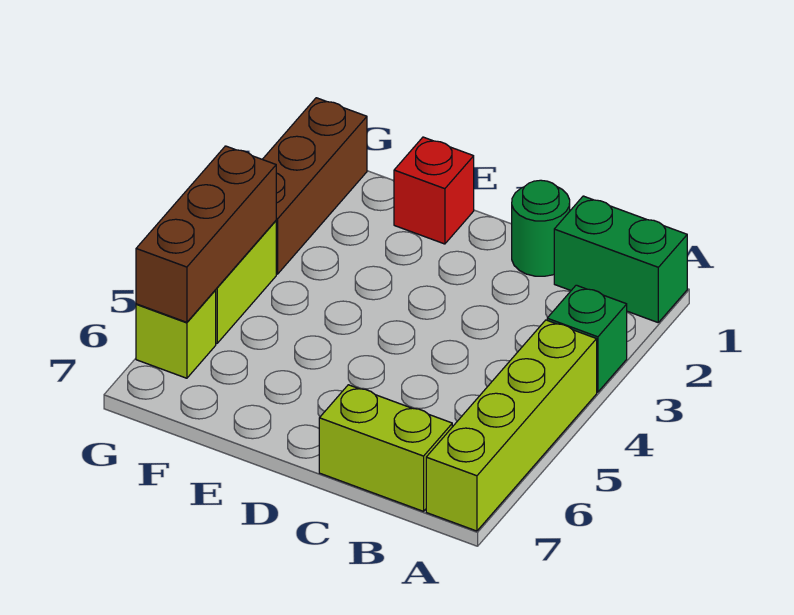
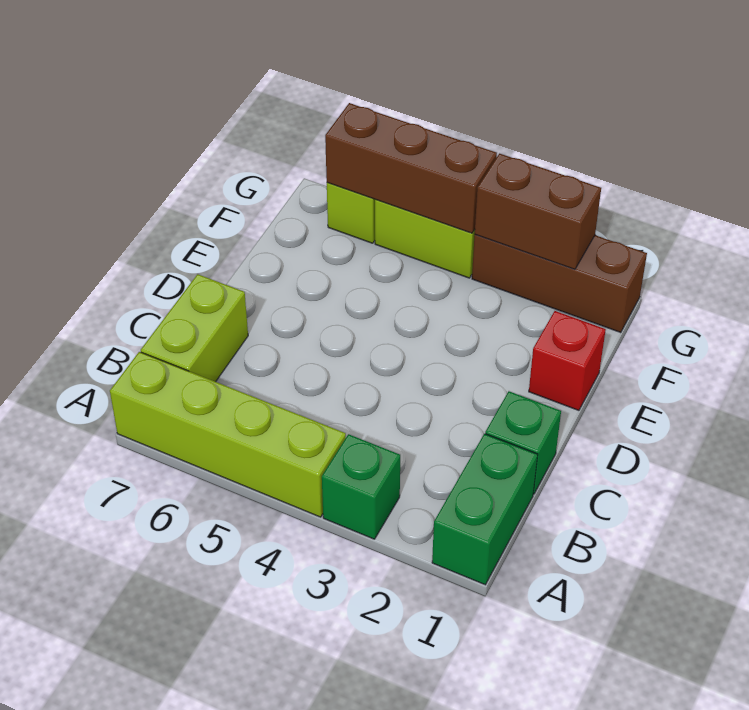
green 1x1 round brick [512,180,570,276] -> green 1x1 brick [485,391,561,494]
none -> brown 1x2 brick [475,154,601,269]

